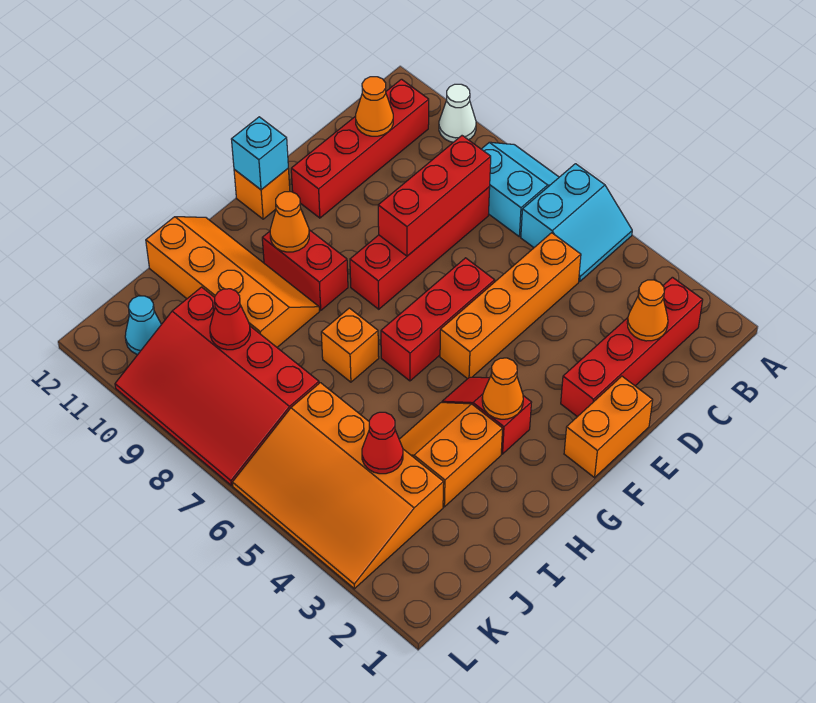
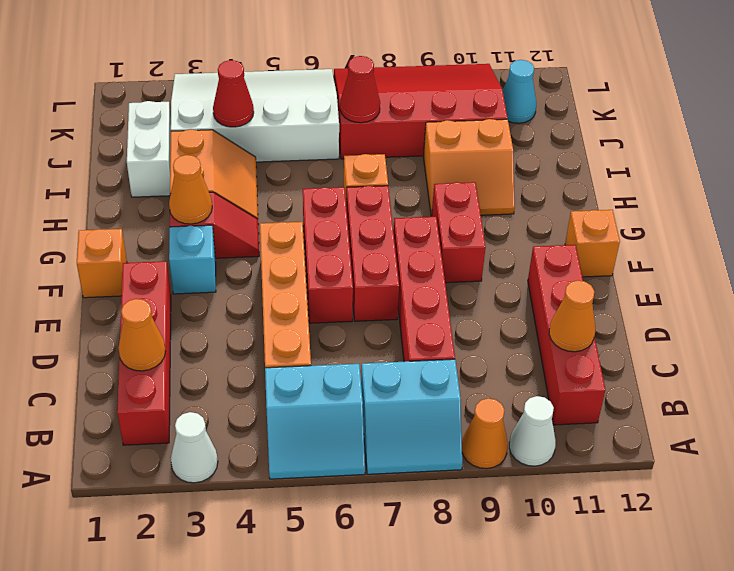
none -> white 1x1 cone [171,412,218,483]
cyan 2x2 slope [521,164,632,281] -> cyan 2x2 slope turned to [265,364,365,479]
red 1x3 brick [378,136,491,256] -> red 1x3 brick moved to [346,186,399,321]
orange 1x2 brick [564,376,653,478] -> orange 1x1 brick [77,229,127,298]
cyan 1x1 brick [231,117,288,190] -> cyan 1x1 brick moved to [169,225,216,294]
red 1x2 brick [262,230,348,310] -> red 1x2 brick turned to [432,182,486,283]
orange 1x1 cone [270,192,309,252] -> orange 1x1 cone moved to [462,398,508,469]
orange 2x4 slope [146,217,319,347] -> orange 2x2 slope [423,119,515,216]
none -> white 1x2 brick [127,101,171,197]
orange 3x4 slope [232,383,444,589] -> white 3x4 slope [171,69,339,162]
red 1x1 cone [210,289,250,350] -> red 1x1 cone moved to [340,56,380,123]

